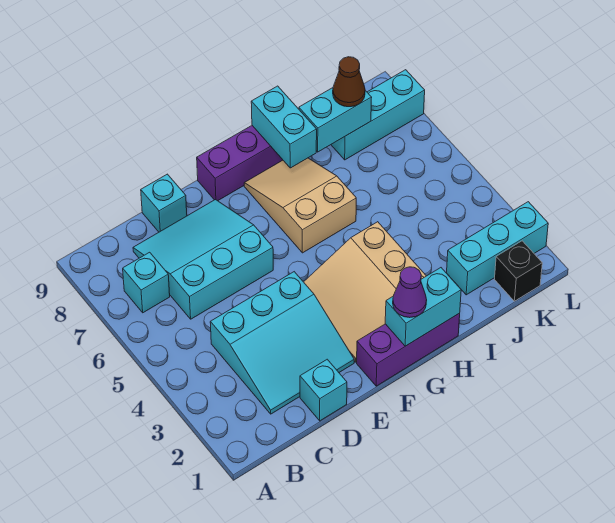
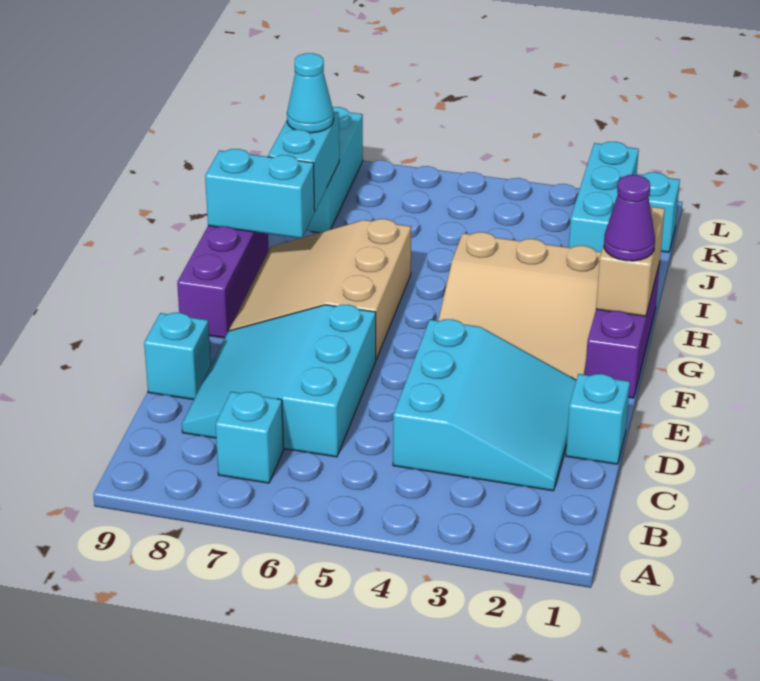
cyan 1x2 brick [385,268,461,346] -> tan 1x2 brick [596,205,665,316]
tan 2x3 slope [244,158,356,253] -> tan 3x3 slope [229,219,411,359]
brown 1x1 cone [333,57,365,107] -> cyan 1x1 cone [287,53,334,133]
black 1x1 brick [494,241,542,301] -> cyan 1x1 brick [634,172,680,252]

